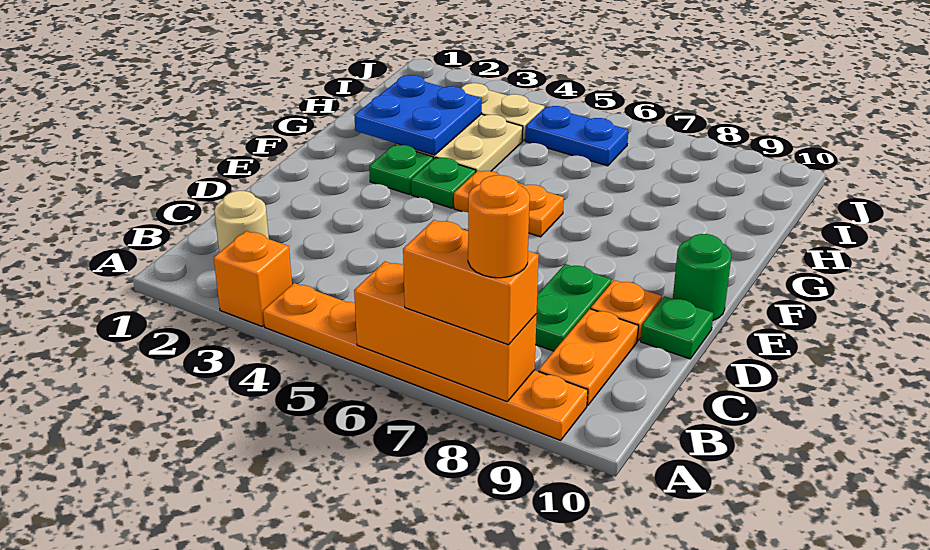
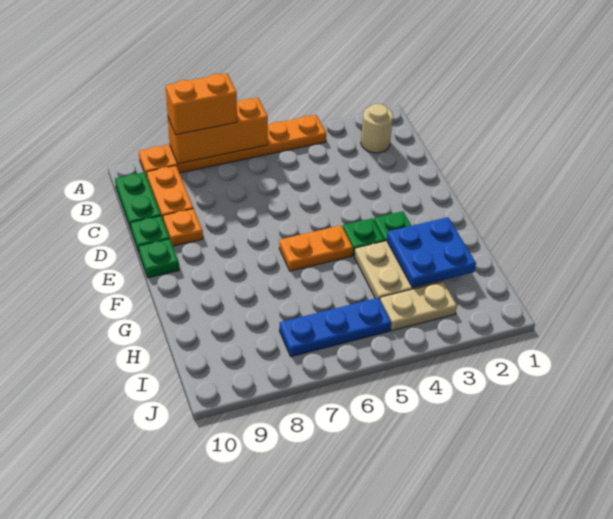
orange 1x1 brick [214,231,292,326] -> none
orange 1x1 round brick [468,175,530,278] -> none
green 1x2 plate [535,264,612,351] -> green 1x2 plate moved to [115,172,161,229]
green 1x1 round brick [673,234,731,320] -> green 1x1 plate [138,239,179,278]
blue 1x2 plate [525,106,628,166] -> blue 1x3 plate [279,298,391,357]

